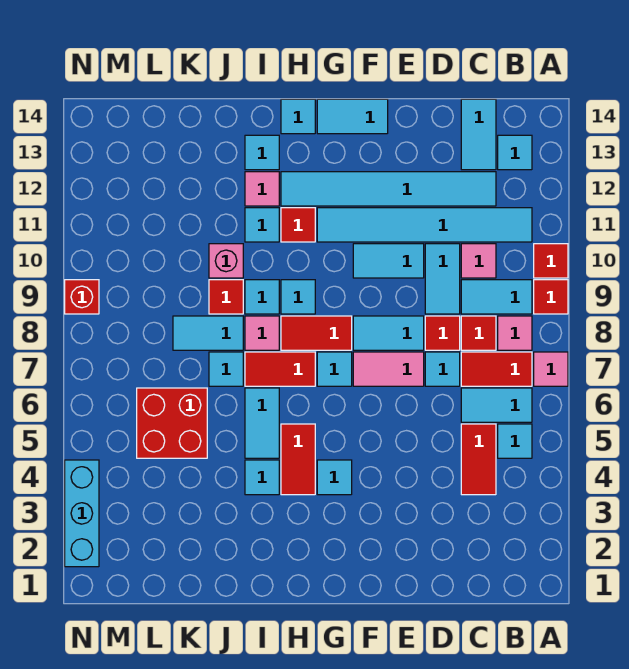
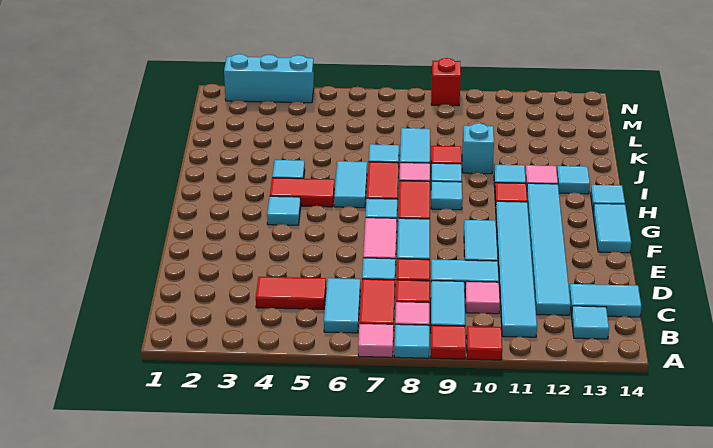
cyan 1x1 tile [498,424,532,458] -> cyan 1x1 tile moved to [394,324,429,358]
cyan 1x2 tile [245,388,279,458] -> cyan 1x2 tile turned to [334,161,367,208]
pink 1x1 brick [209,244,243,278] -> cyan 1x1 brick [462,123,494,174]
red 2x2 brick [137,388,207,458] -> none

